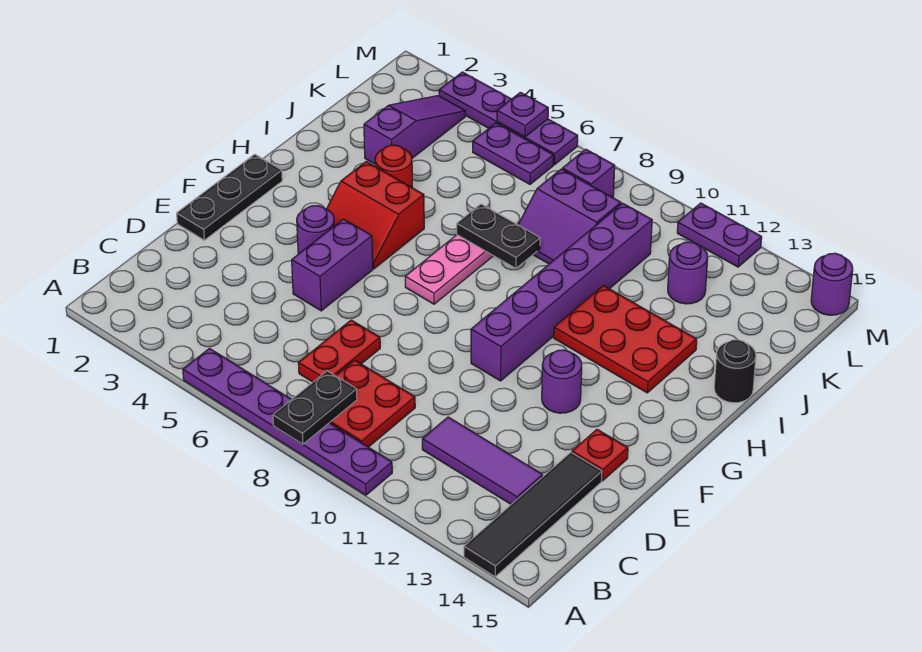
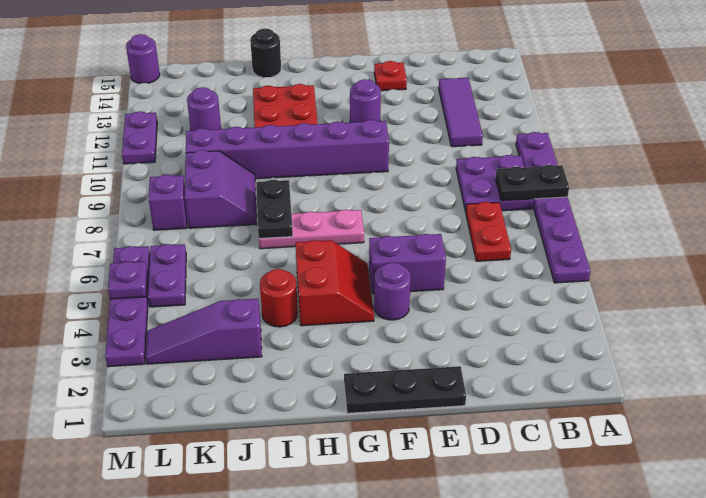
black 1x4 tile [464,452,602,577] -> none
red 2x2 plate [330,360,415,447] -> purple 2x2 plate [456,155,533,212]
red 1x2 plate [298,320,380,382] -> red 1x2 plate turned to [466,202,511,261]

